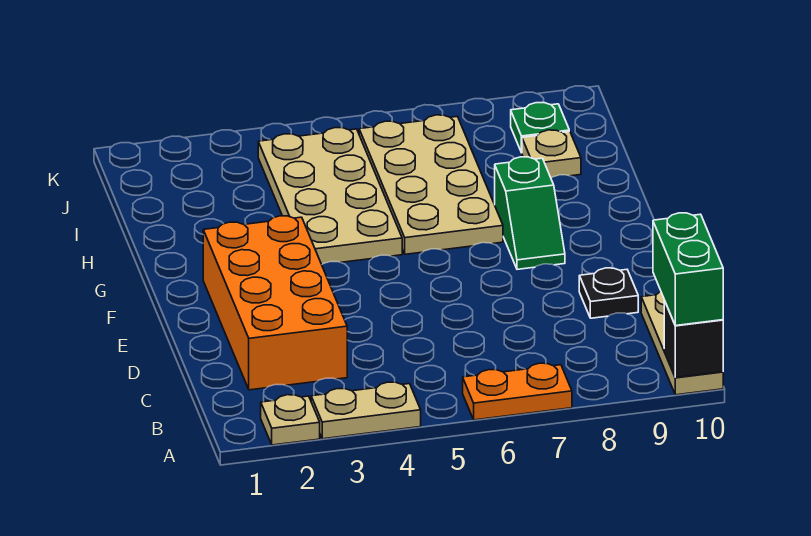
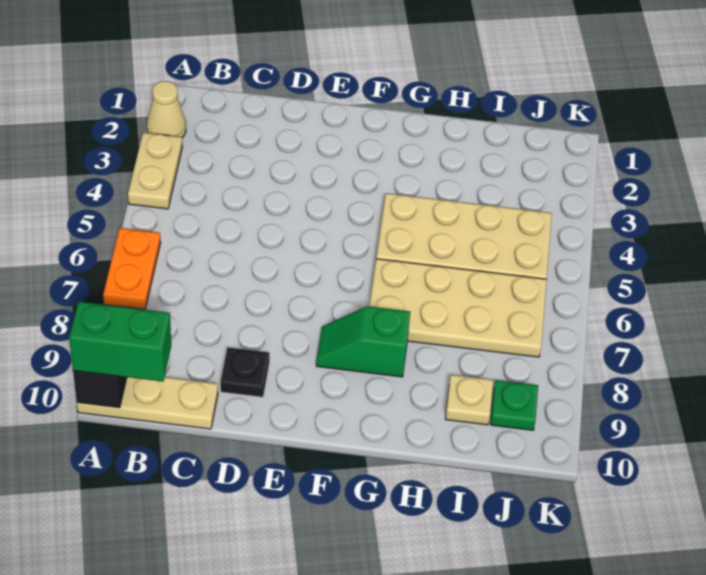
tan 1x1 plate [261,395,320,445] -> tan 1x1 cone [147,81,186,138]
orange 2x4 brick [203,216,347,390] -> none

